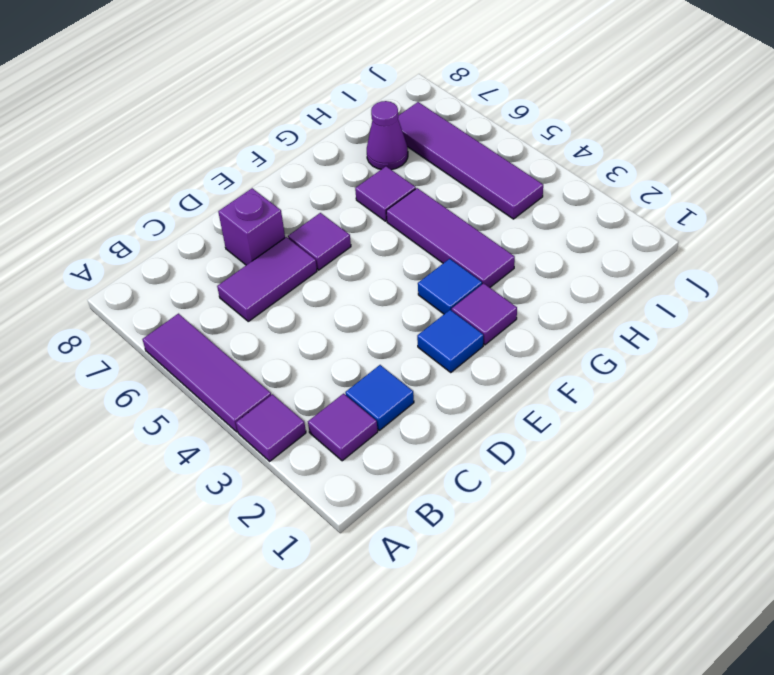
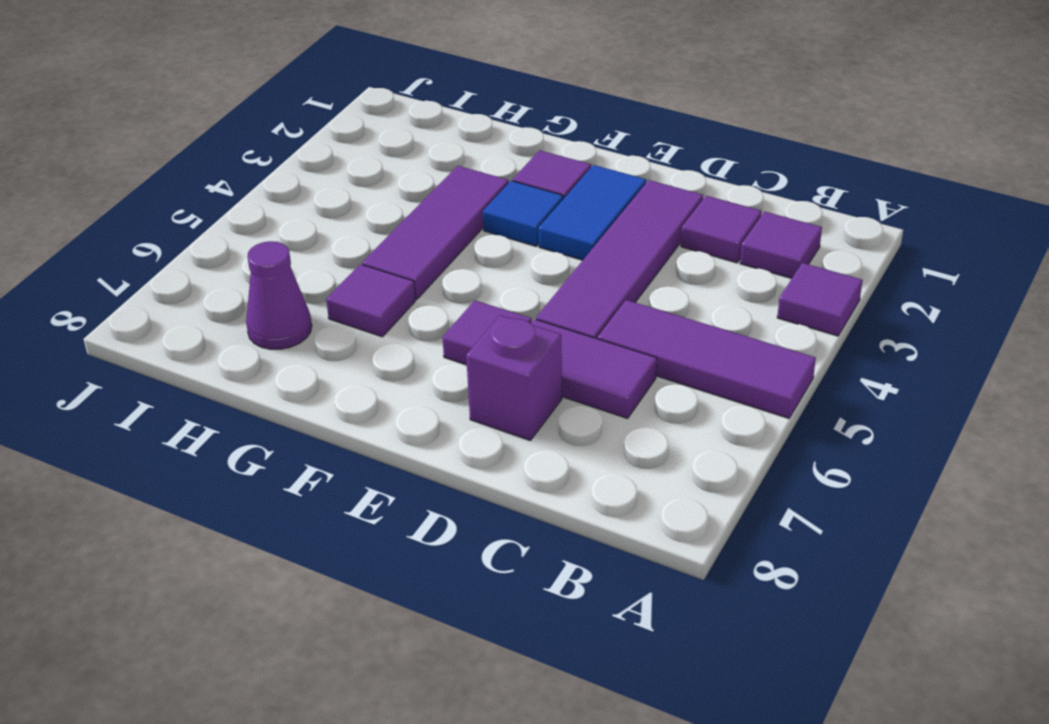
purple 1x3 tile [143,314,271,432] -> purple 1x3 tile turned to [598,300,816,418]
blue 1x1 tile [345,365,414,430] -> purple 1x1 tile [681,196,762,263]
blue 1x1 tile [417,310,483,372] -> blue 1x2 tile [539,165,646,260]
purple 1x4 tile [398,102,543,219] -> purple 1x4 tile moved to [536,180,703,339]

